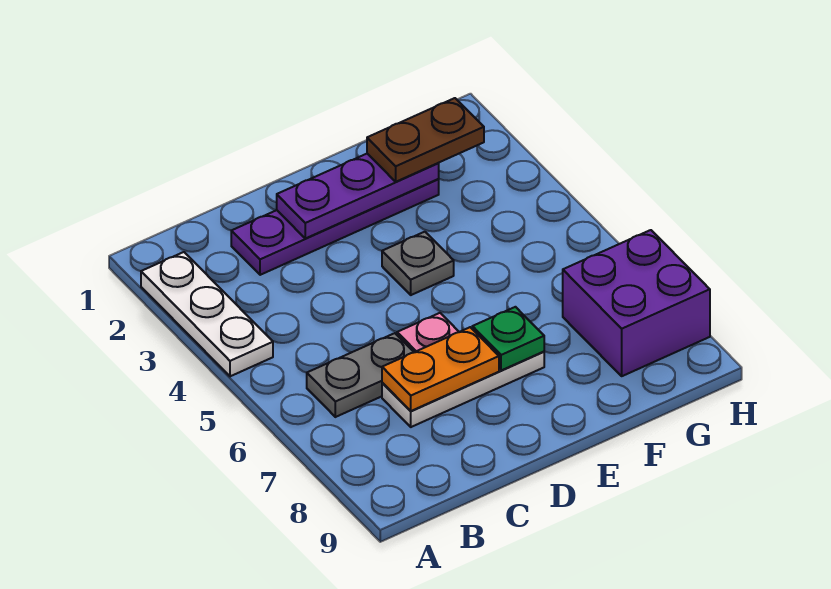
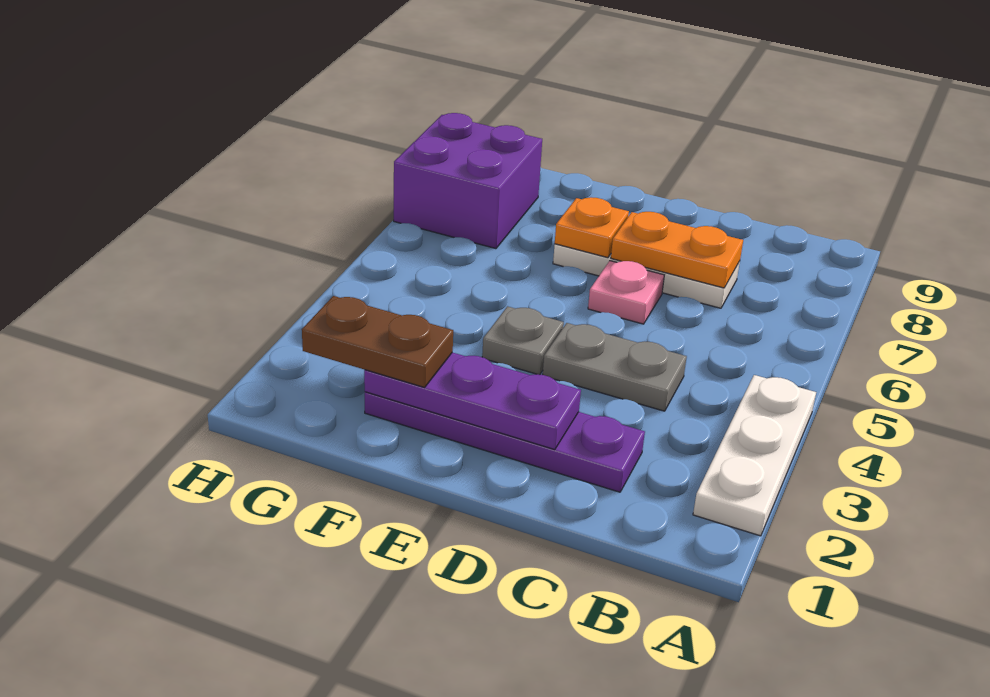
grey 1x2 plate [307,333,414,417] -> grey 1x2 plate moved to [543,323,687,411]
green 1x1 plate [472,307,544,371] -> orange 1x1 plate [555,197,629,258]

